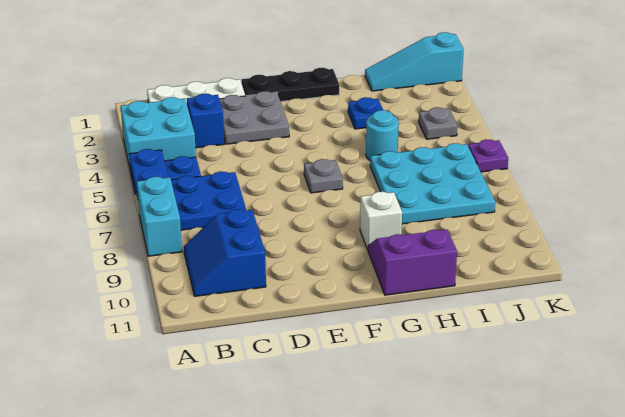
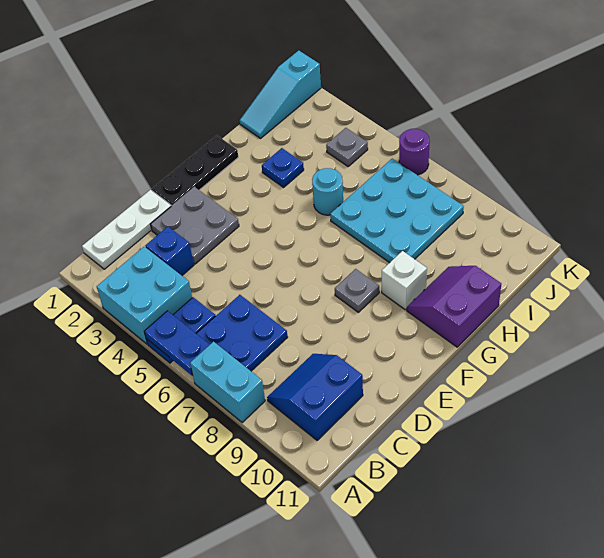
blue 2x2 slope [184,209,266,296] -> blue 2x2 slope turned to [267,354,363,440]
grey 1x1 plate [304,159,343,193] -> grey 1x1 plate moved to [335,269,379,312]
purple 1x1 plate [468,139,508,172] -> purple 1x1 round brick [399,129,430,175]

